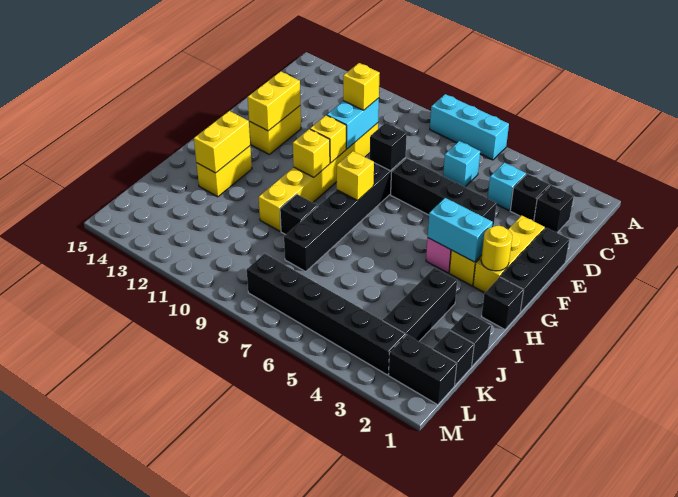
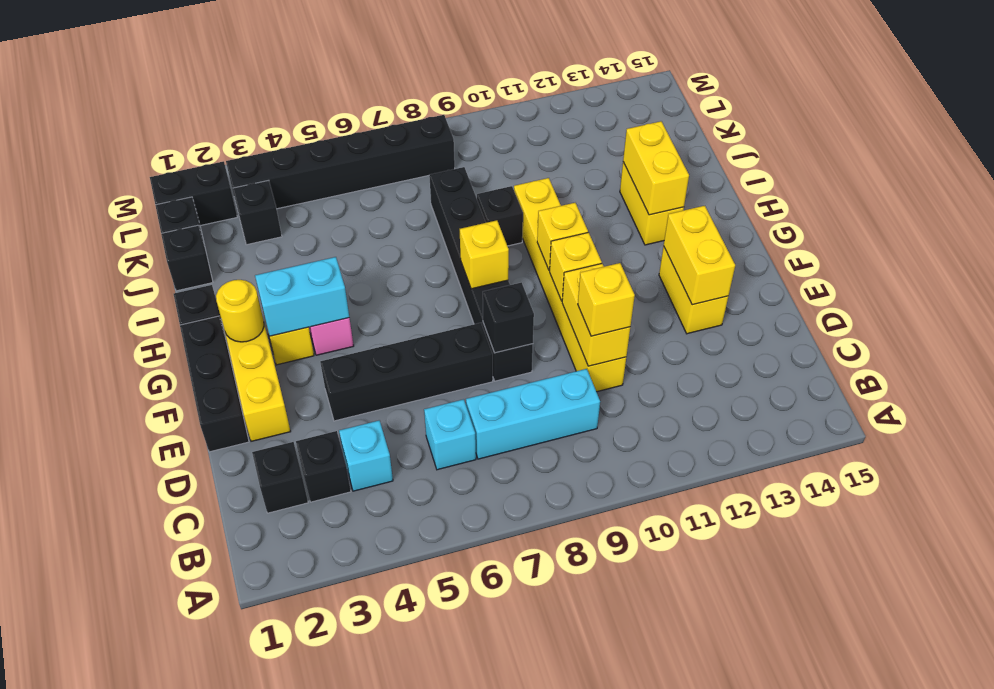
cyan 1x3 brick [430,94,509,160] -> cyan 1x3 brick moved to [466,369,600,459]
cyan 1x2 brick [327,98,379,149] -> yellow 1x2 brick [562,264,630,366]
black 1x3 brick [383,268,457,341] -> black 1x1 brick [233,180,282,245]

